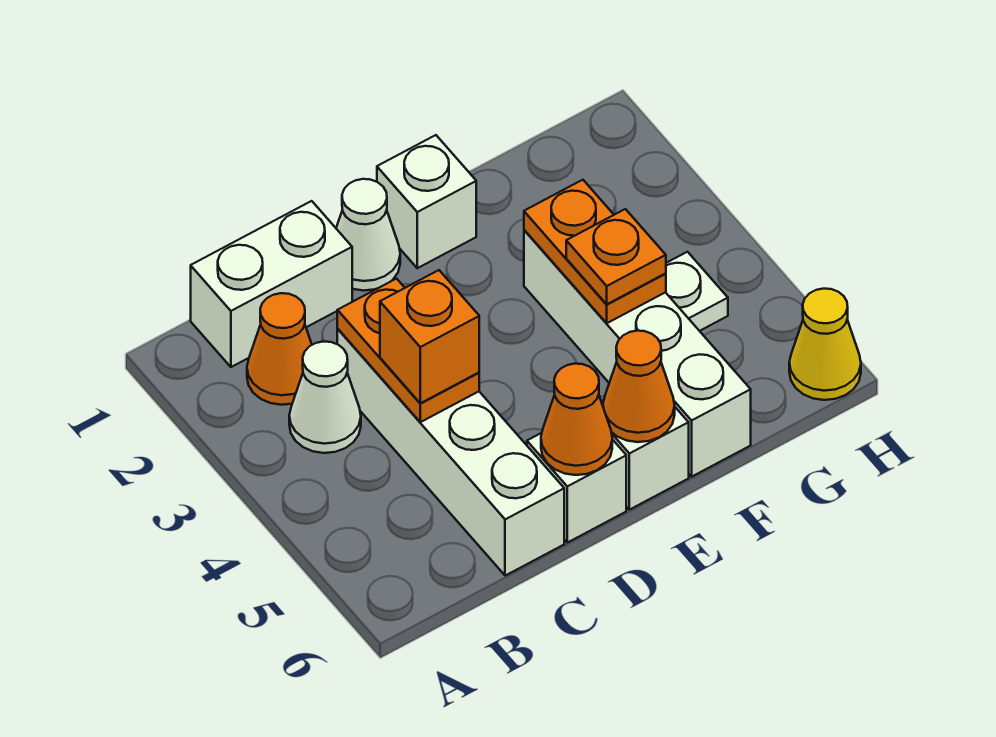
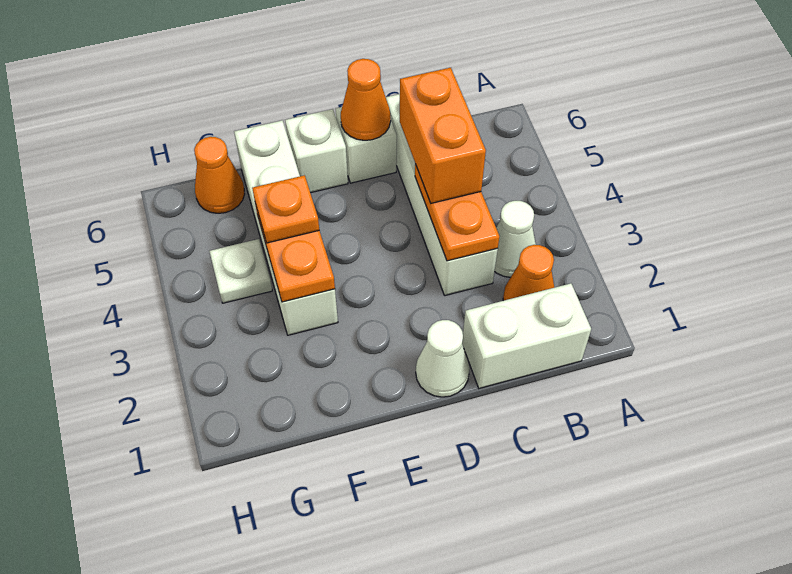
orange 1x1 brick [380,270,479,403] -> orange 1x2 brick [400,68,486,203]
white 1x1 brick [377,135,476,268] -> none
orange 1x1 cone [603,331,675,442] -> orange 1x1 cone moved to [194,137,245,213]
yellow 1x1 cone [789,289,861,400] -> none

